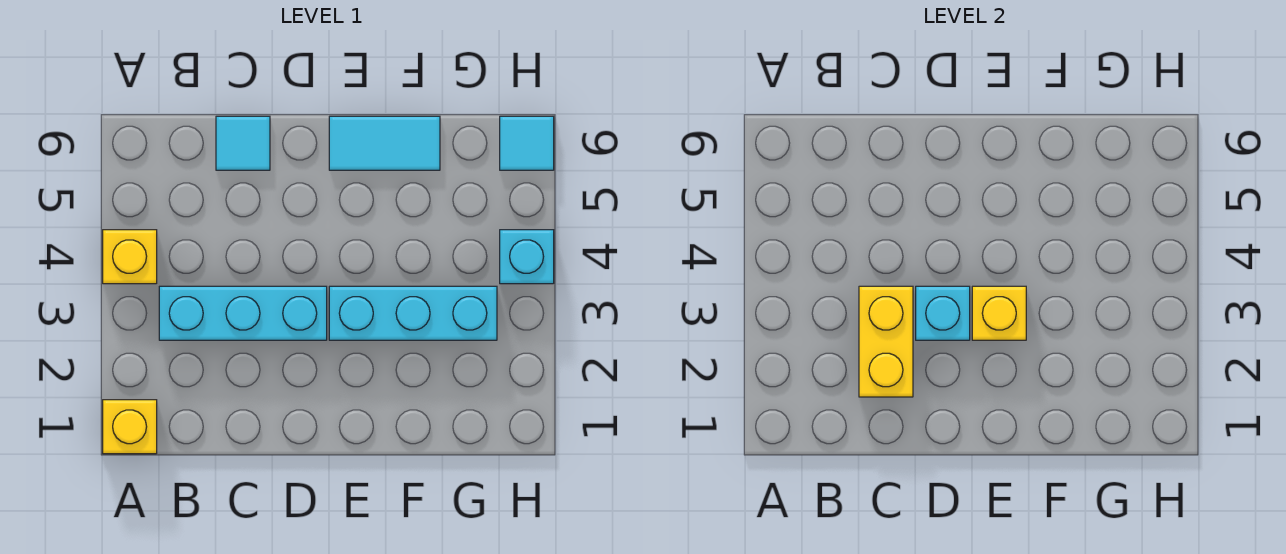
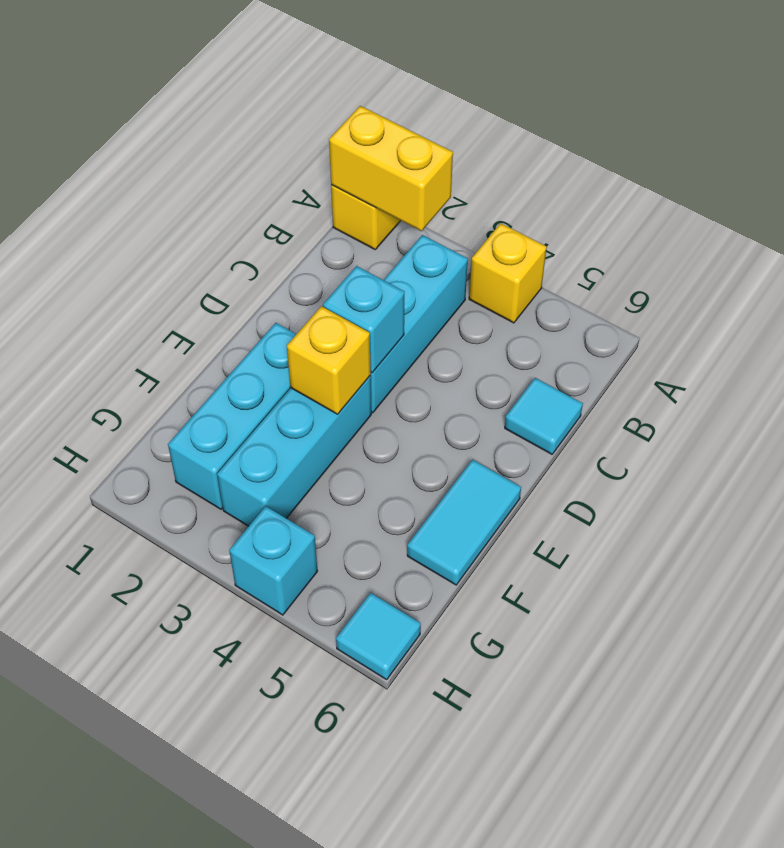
yellow 1x2 brick [859,286,913,397] -> yellow 1x2 brick moved to [329,106,453,231]
none -> cyan 1x3 brick [168,323,296,509]

